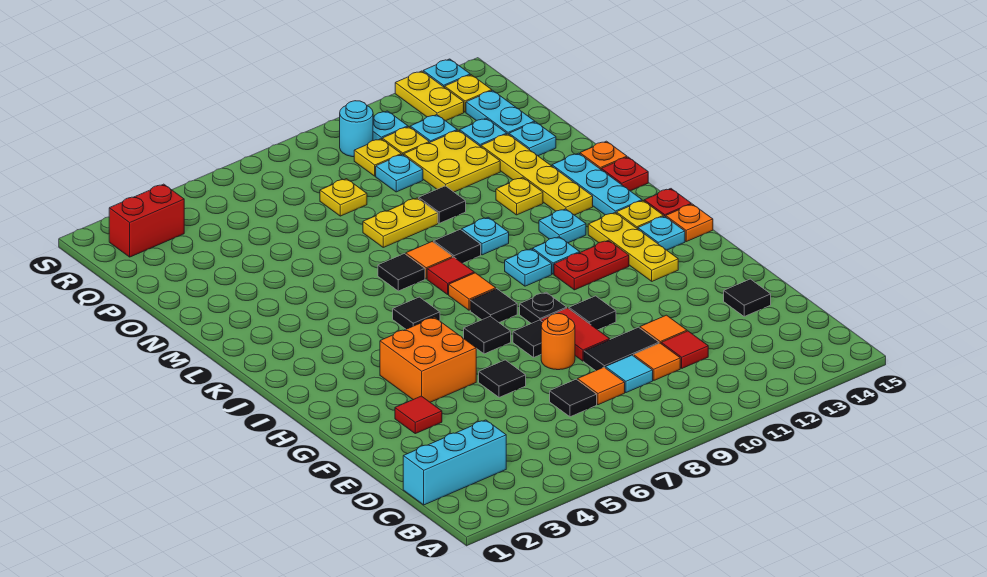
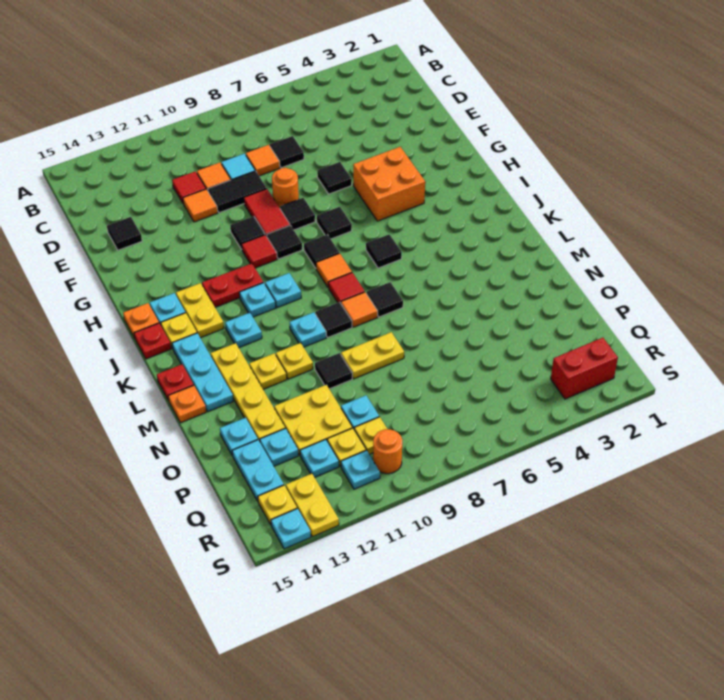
cyan 1x3 brick [403,420,506,505] -> none
red 1x1 tile [395,396,442,434] -> red 1x1 tile moved to [242,235,277,268]
black 1x1 plate [520,292,567,324] -> black 1x1 tile [267,225,302,259]
yellow 1x3 plate [588,213,678,281] -> yellow 1x2 plate [176,283,224,338]
yellow 1x1 plate [320,179,367,216] -> yellow 1x1 plate moved to [276,343,313,379]
cyan 1x1 round brick [340,101,373,157] -> orange 1x1 round brick [373,429,402,474]

